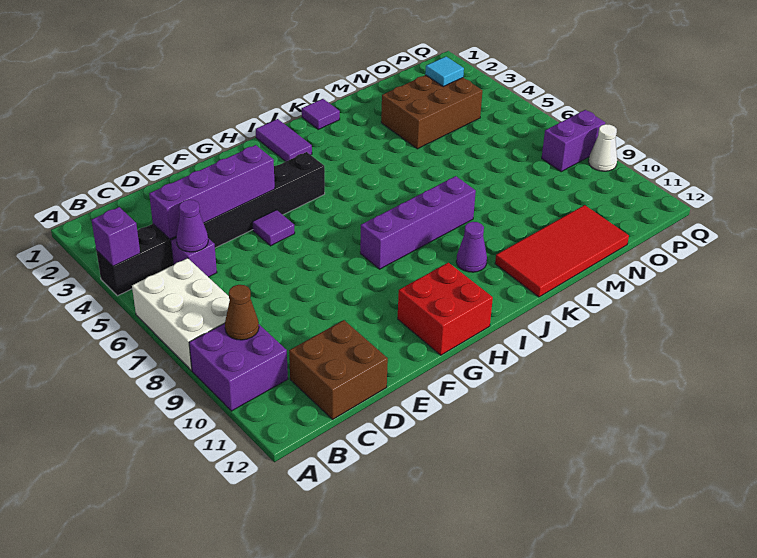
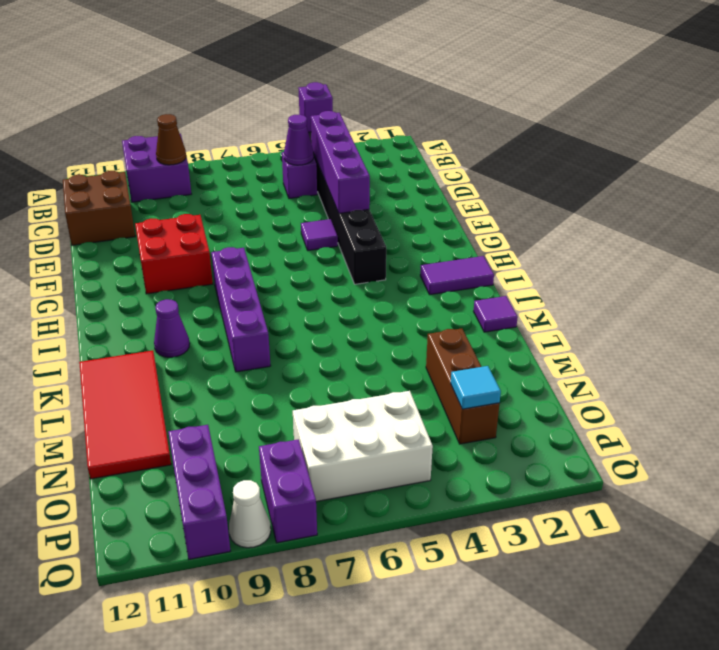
white 2x3 brick [132,258,230,370] -> white 2x3 brick moved to [293,391,433,502]
red 2x2 brick [398,263,493,355] -> red 2x2 brick moved to [135,214,213,294]
brown 2x3 brick [381,75,482,149] -> brown 1x3 brick [426,328,499,444]
none -> purple 1x3 brick [168,425,230,559]

